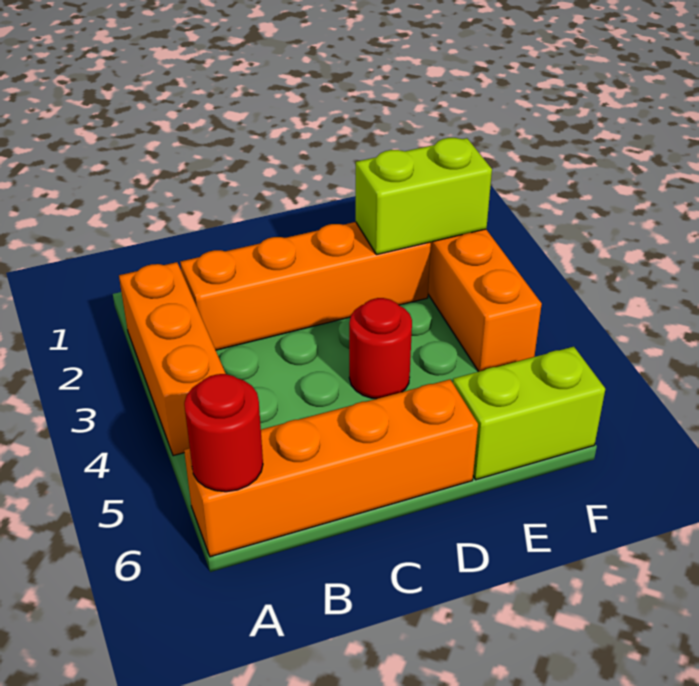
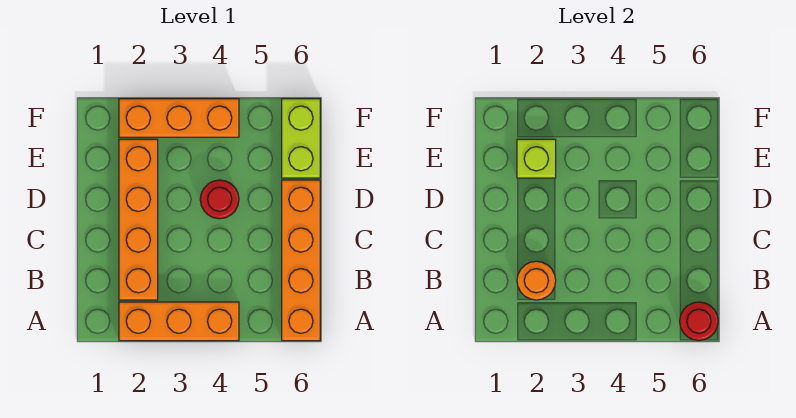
none -> orange 1x1 round brick [517,261,556,300]
lime 1x2 brick [356,138,492,255] -> lime 1x1 brick [517,139,556,178]

